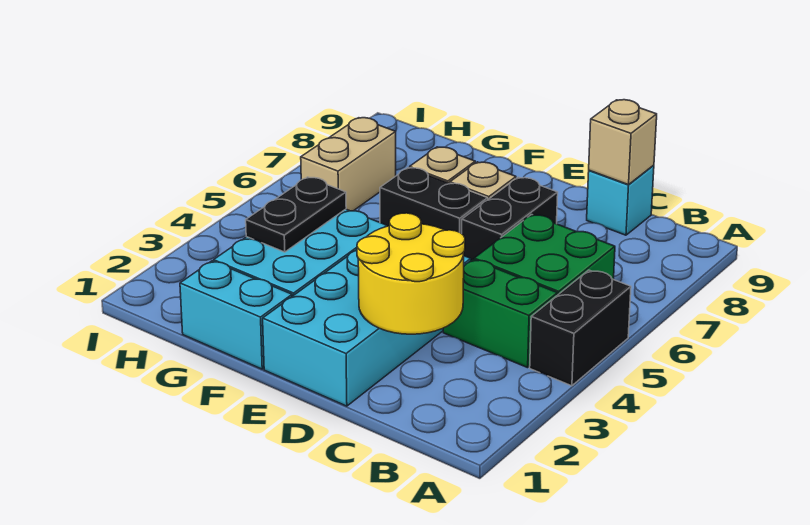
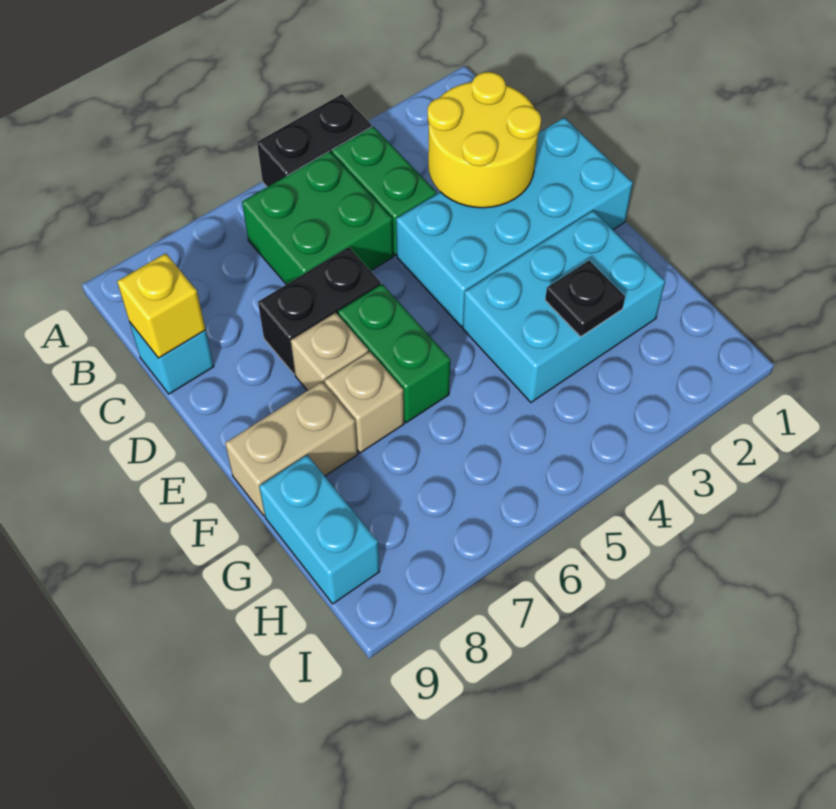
tan 1x1 brick [589,100,657,185] -> yellow 1x1 brick [117,253,206,358]
black 1x2 brick [380,168,488,233] -> green 1x2 brick [338,284,450,423]
cyan 1x2 brick [180,261,292,369] -> cyan 1x2 brick moved to [259,455,380,604]
black 1x2 plate [246,177,346,252] -> black 1x1 plate [545,261,625,337]
tan 1x2 brick [301,118,396,211] -> tan 1x2 brick moved to [225,382,358,516]

